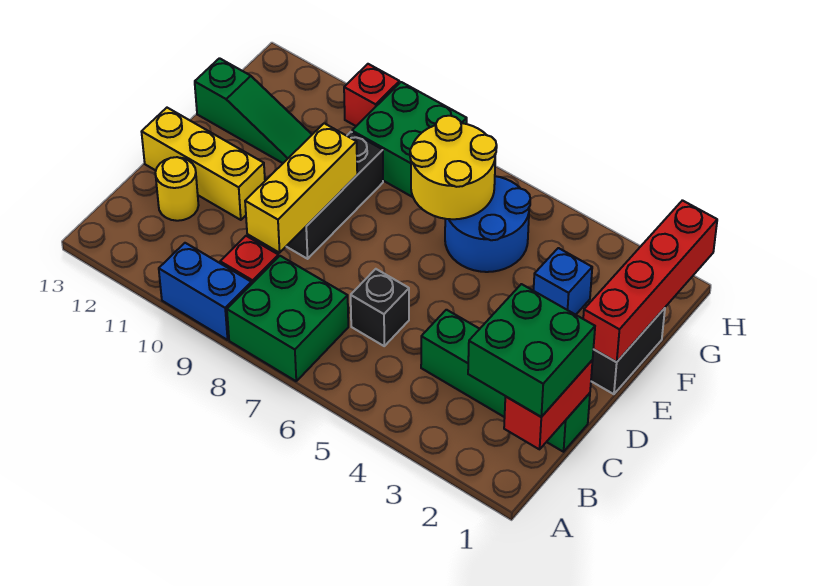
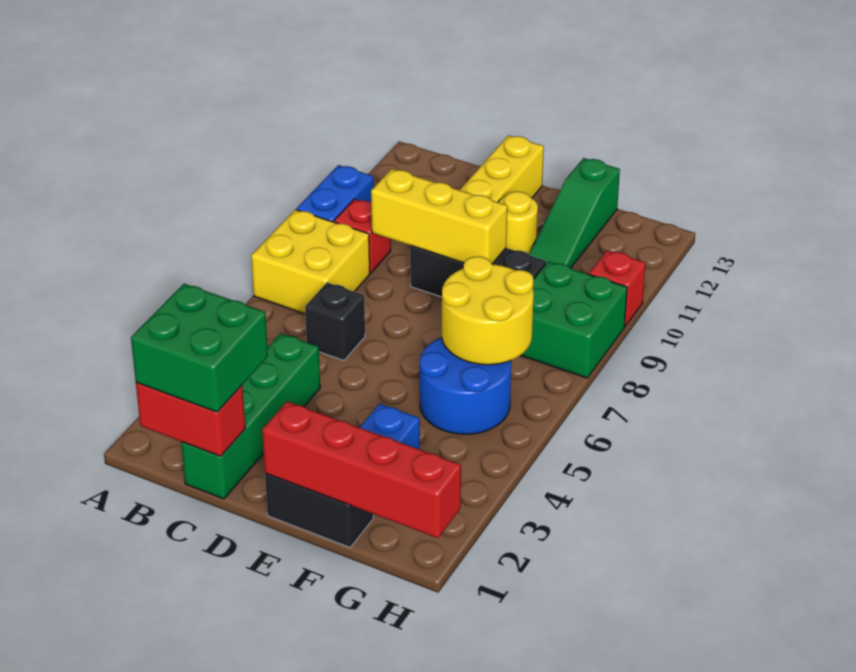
green 2x2 brick [227,256,348,381] -> yellow 2x2 brick [251,210,370,314]
yellow 1x1 round brick [155,157,199,221] -> yellow 1x1 round brick moved to [499,191,538,254]

